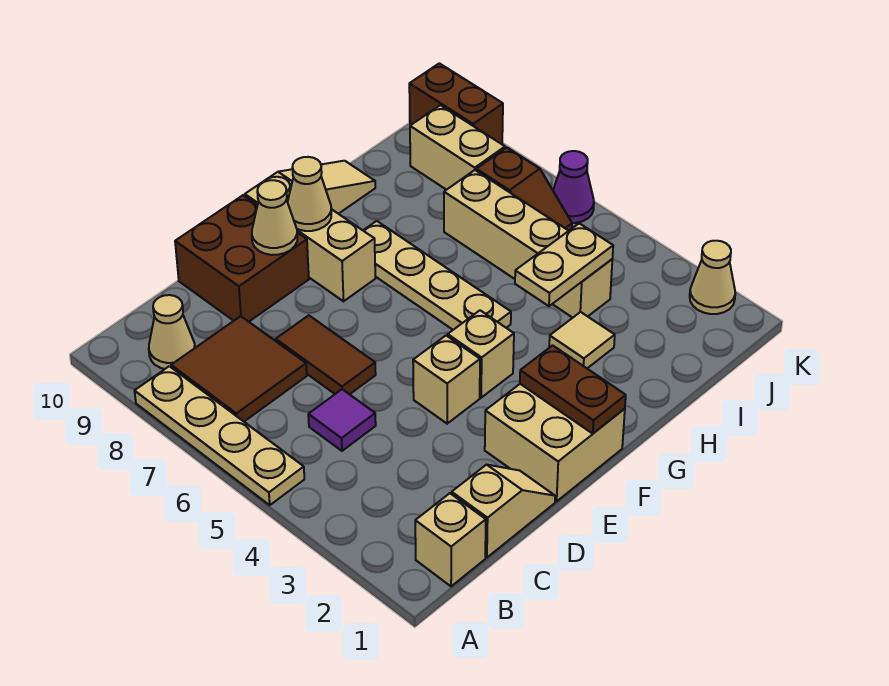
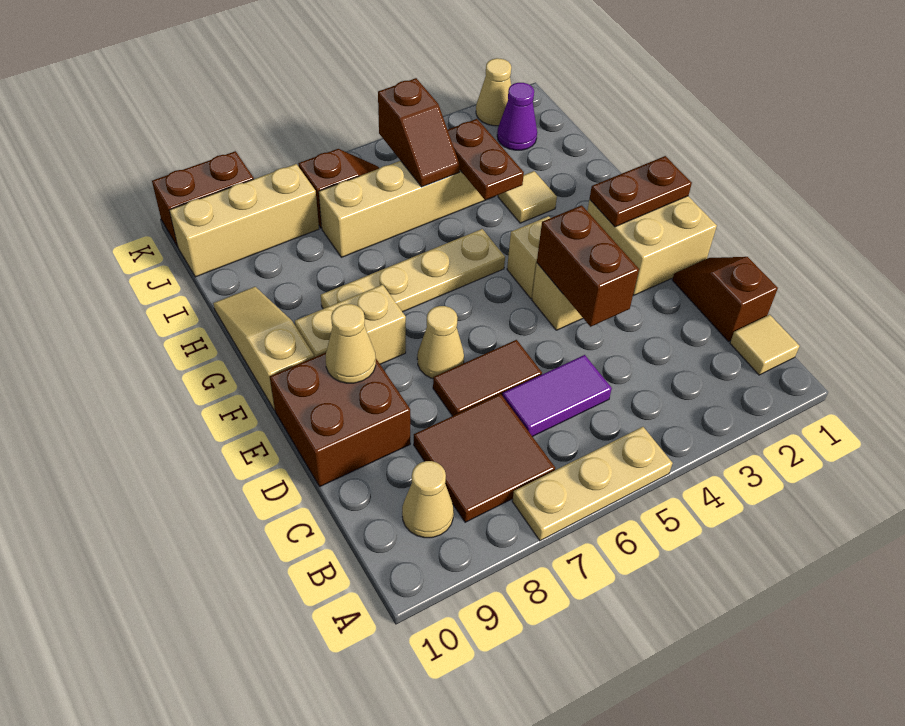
tan 1x4 plate [135,366,304,505] -> tan 1x3 plate [512,427,673,541]
tan 1x1 brick [415,493,486,586] -> tan 1x1 tile [730,315,800,375]
tan 1x2 slope [452,465,555,558] -> brown 1x2 slope [673,257,778,341]
purple 1x1 tile [308,389,376,451] -> purple 1x2 tile [502,355,612,437]
none -> brown 1x2 brick [537,205,639,327]
tan 1x1 cone [288,157,331,231] -> tan 1x1 cone moved to [417,306,464,378]
tan 1x2 plate [515,223,613,306] -> brown 1x2 plate [448,119,524,200]
none -> brown 1x2 slope [378,78,460,187]
tan 1x2 brick [410,105,505,190] -> tan 1x3 brick [170,164,319,277]
purple 1x1 cone [553,151,594,223] -> purple 1x1 cone moved to [497,83,537,150]

